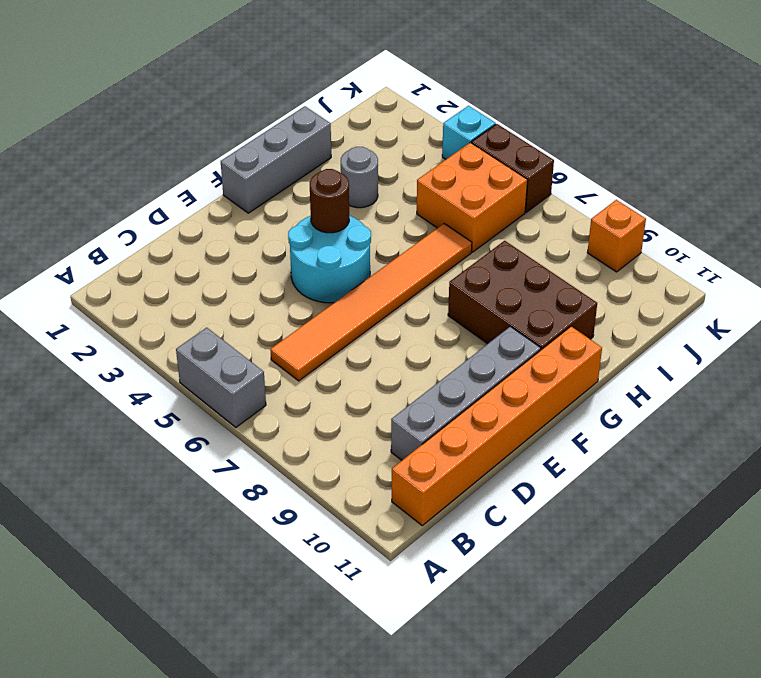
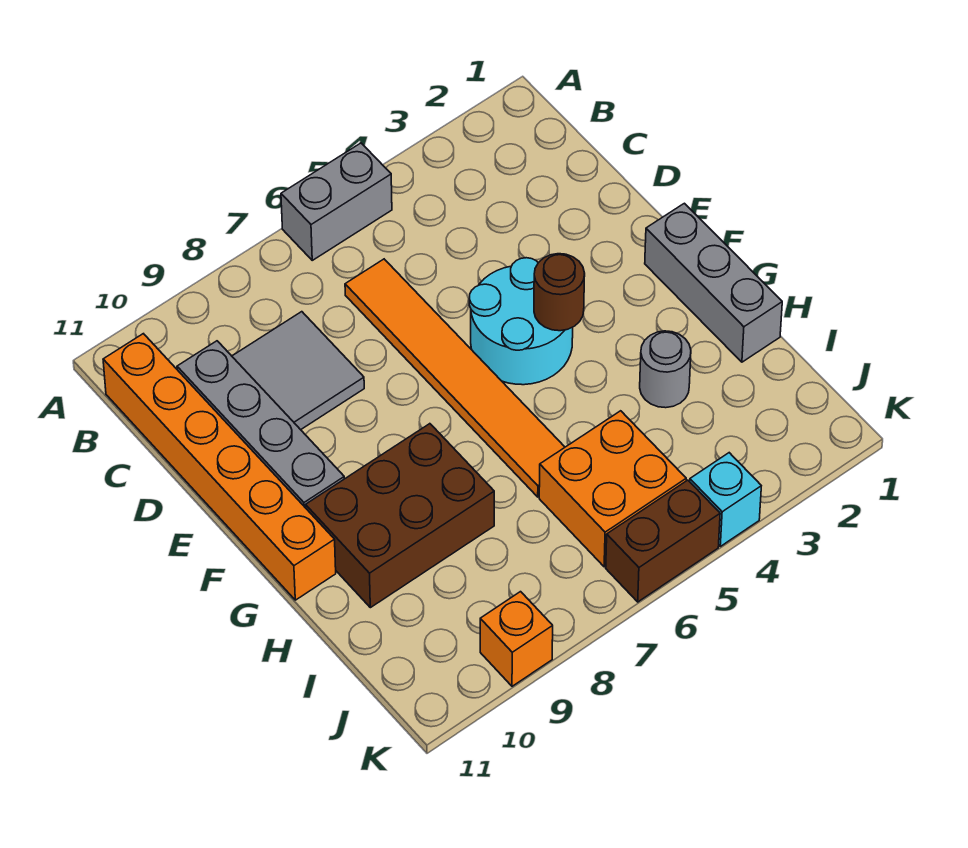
none -> grey 2x2 tile [232,312,364,430]

